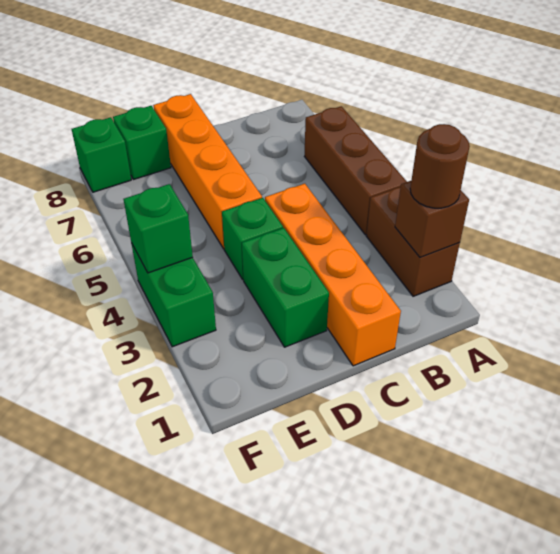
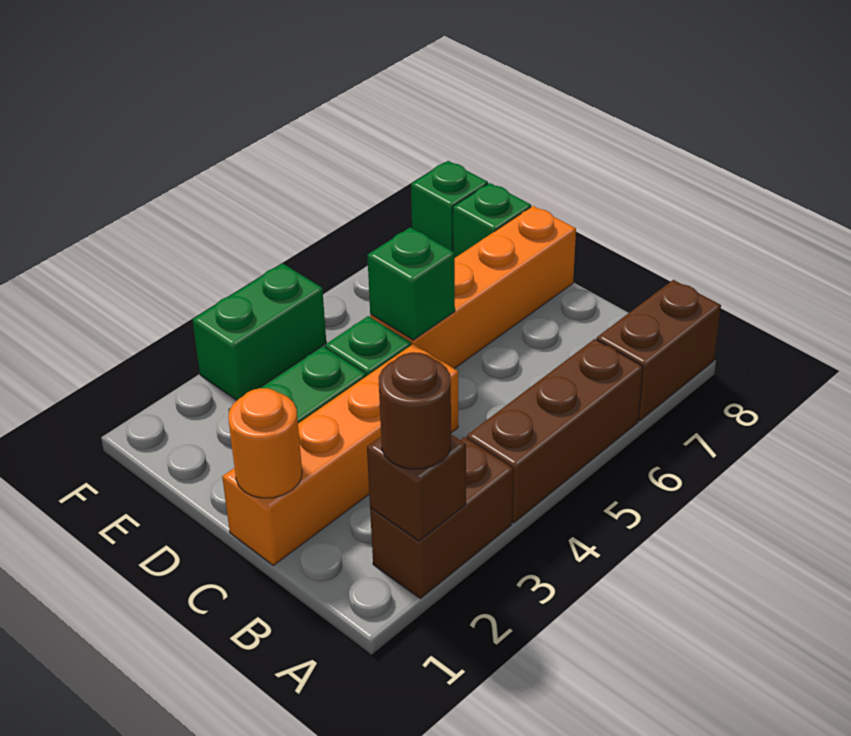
none -> brown 1x2 brick [597,280,721,421]
none -> orange 1x1 round brick [228,388,302,498]
green 1x1 brick [124,184,193,273] -> green 1x1 brick moved to [367,227,455,340]

